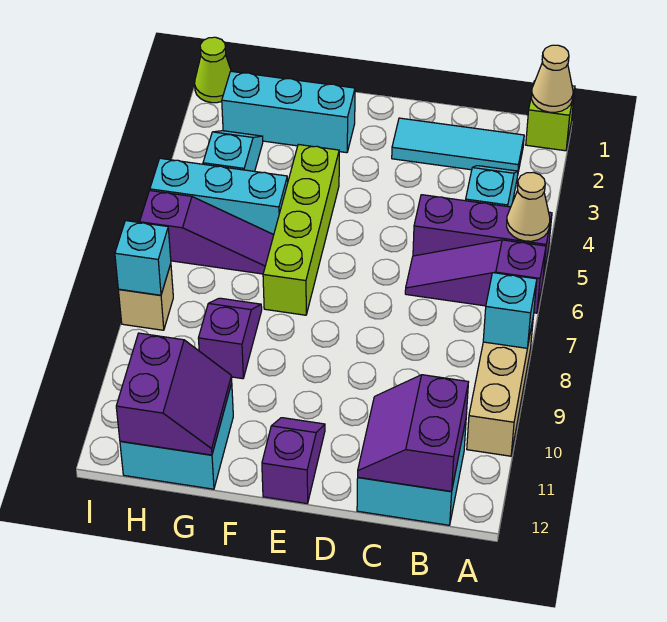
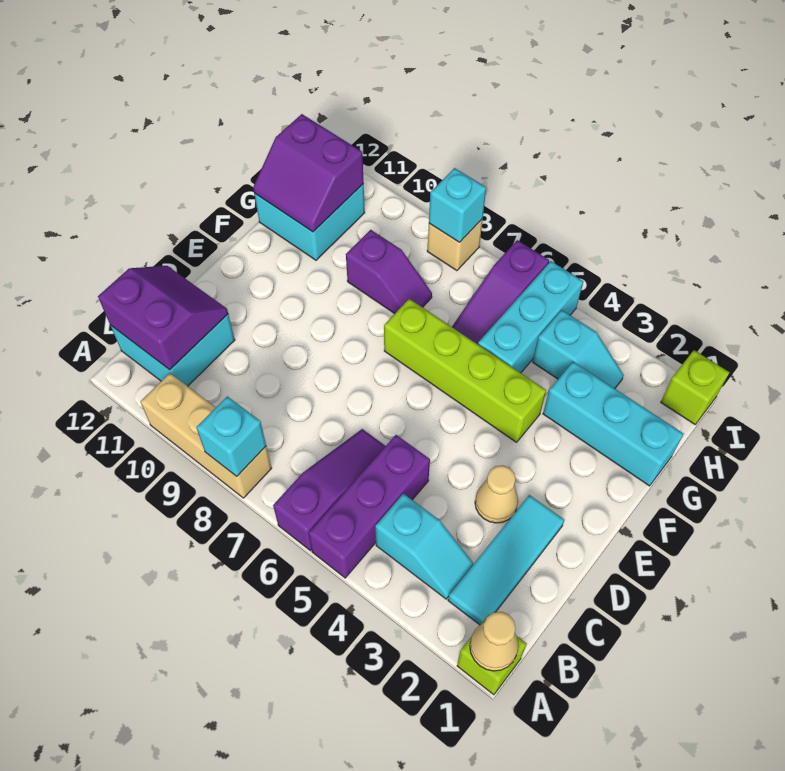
tan 1x1 cone [507,172,550,241] -> tan 1x1 cone moved to [475,465,518,523]
purple 1x2 slope [262,418,325,504] -> none
cyan 1x3 brick [222,71,355,153] -> cyan 1x3 brick turned to [543,362,684,486]
lime 1x1 cone [195,37,231,103] -> lime 1x1 brick [661,350,730,425]

